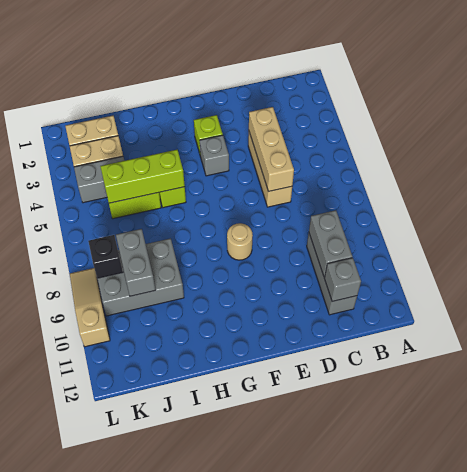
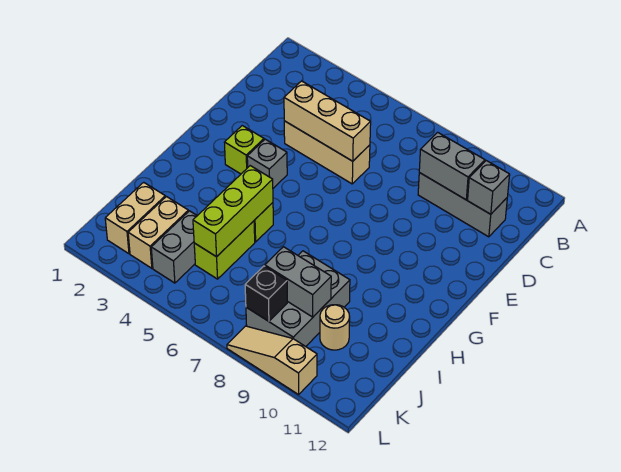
tan 1x1 round brick [227,223,253,260] -> tan 1x1 round brick moved to [320,305,350,350]

